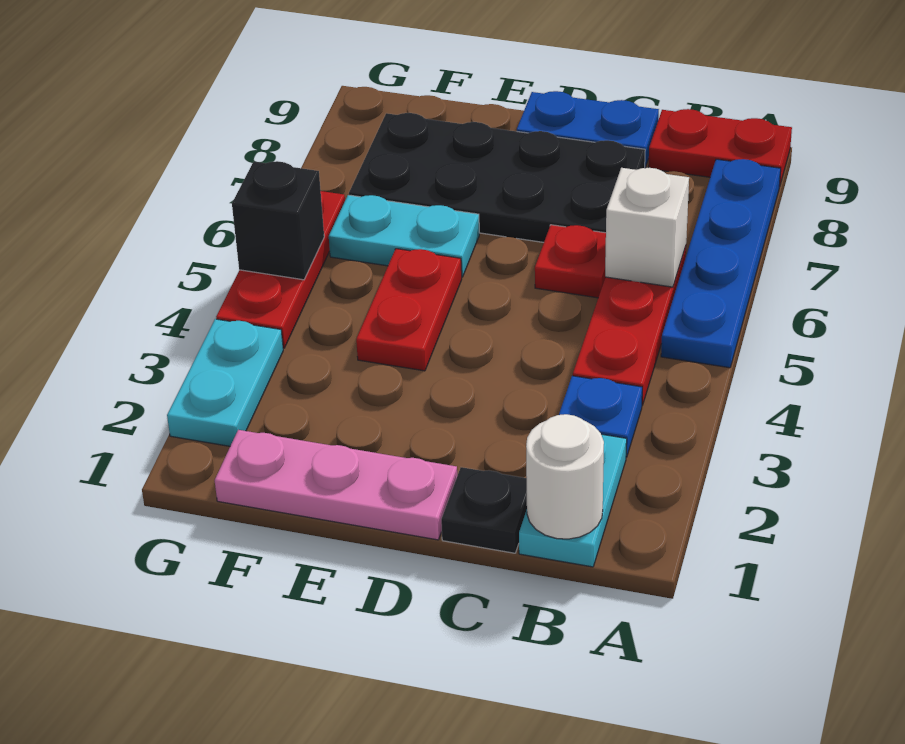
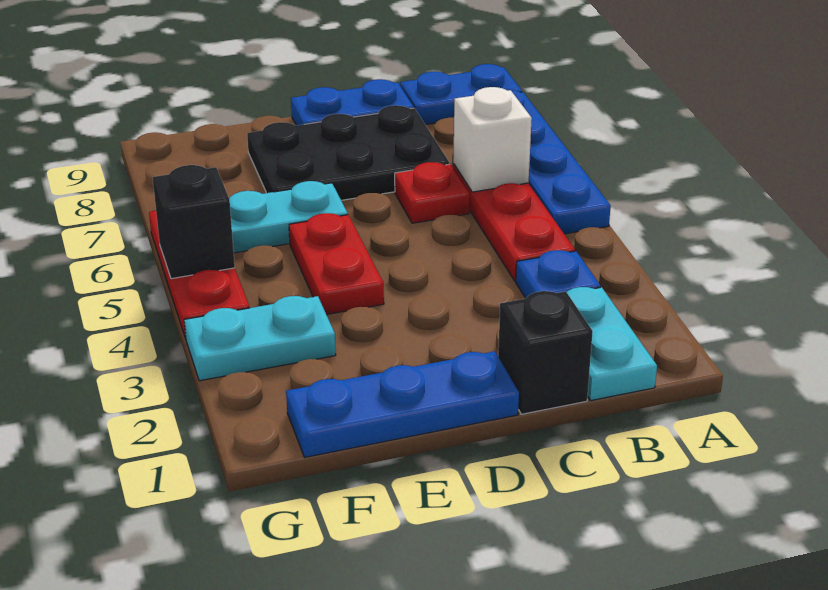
red 1x2 plate [648,109,792,187] -> blue 1x2 plate [400,64,522,125]
white 1x1 round brick [526,414,604,539] -> none
black 1x1 plate [441,467,527,553] -> black 1x1 brick [498,291,593,414]
black 2x4 plate [349,113,645,242] -> black 2x3 plate [247,105,450,200]
pink 1x3 plate [215,430,457,540] -> blue 1x3 plate [286,351,519,457]
cyan 1x2 plate [167,319,283,446] -> cyan 1x2 plate turned to [184,296,336,381]

